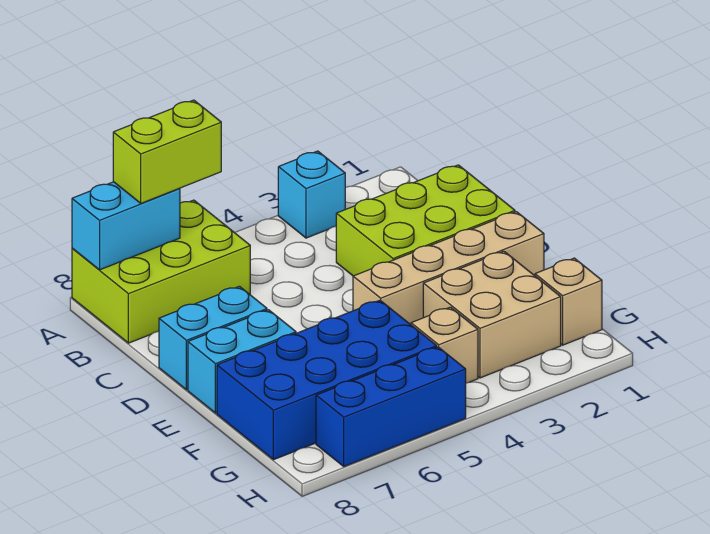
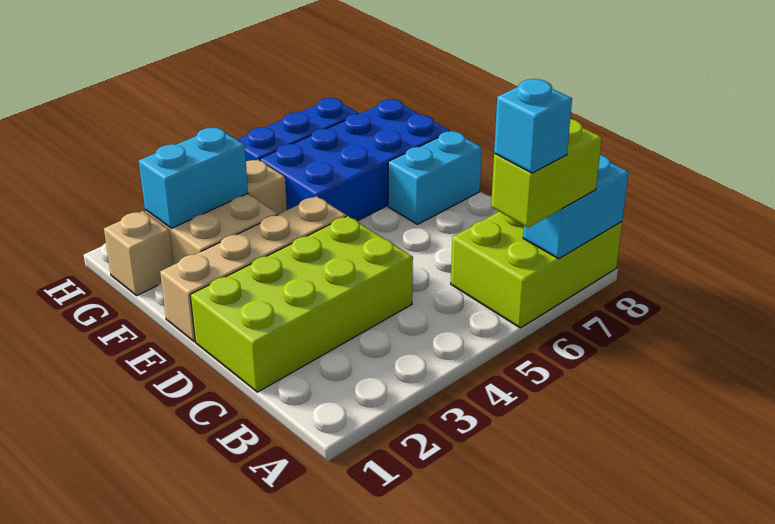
cyan 1x1 brick [278,151,345,238] -> cyan 1x1 brick moved to [494,79,572,173]
lime 2x3 brick [336,165,515,276] -> lime 2x4 brick [190,216,413,392]
cyan 1x2 brick [159,286,267,390] -> cyan 1x2 brick moved to [139,128,248,228]

